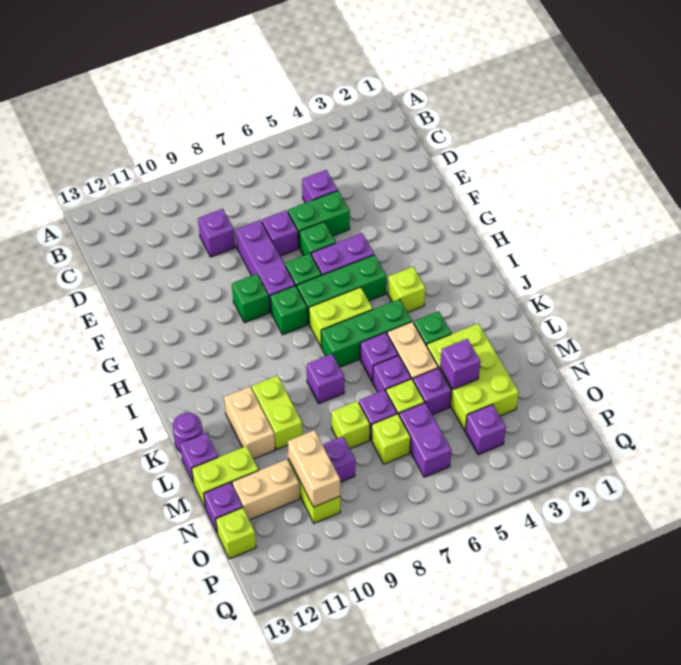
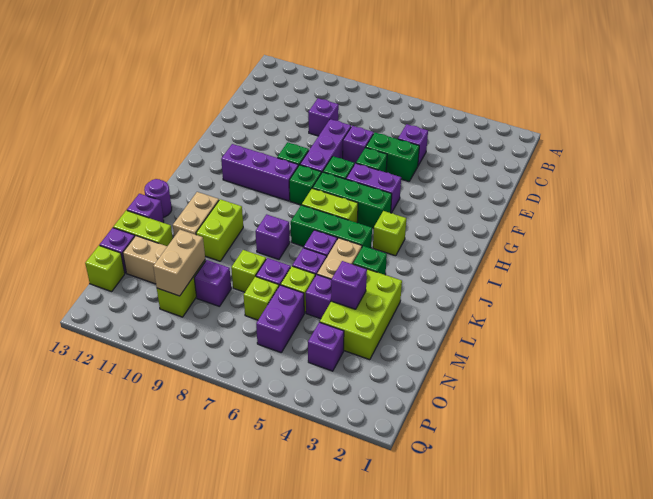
none -> purple 1x3 brick [221,144,298,201]

